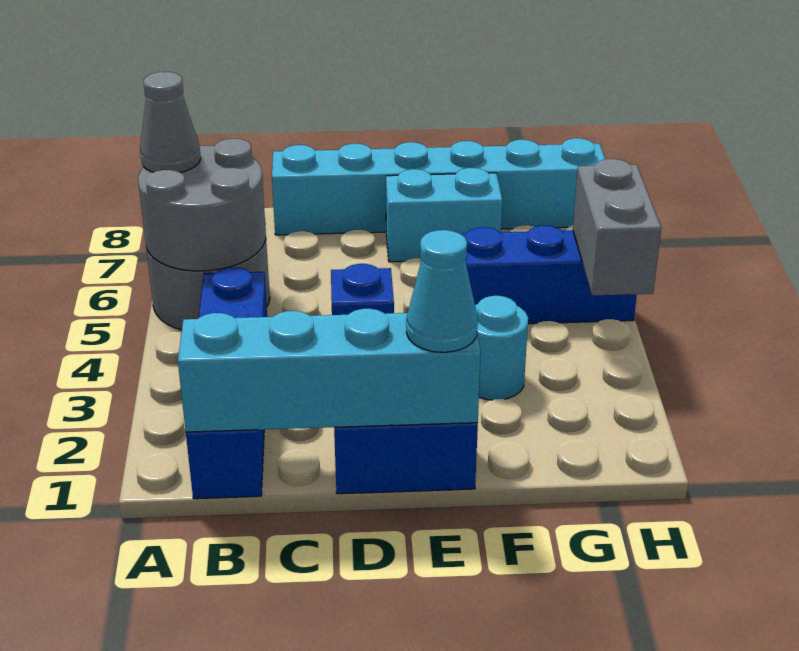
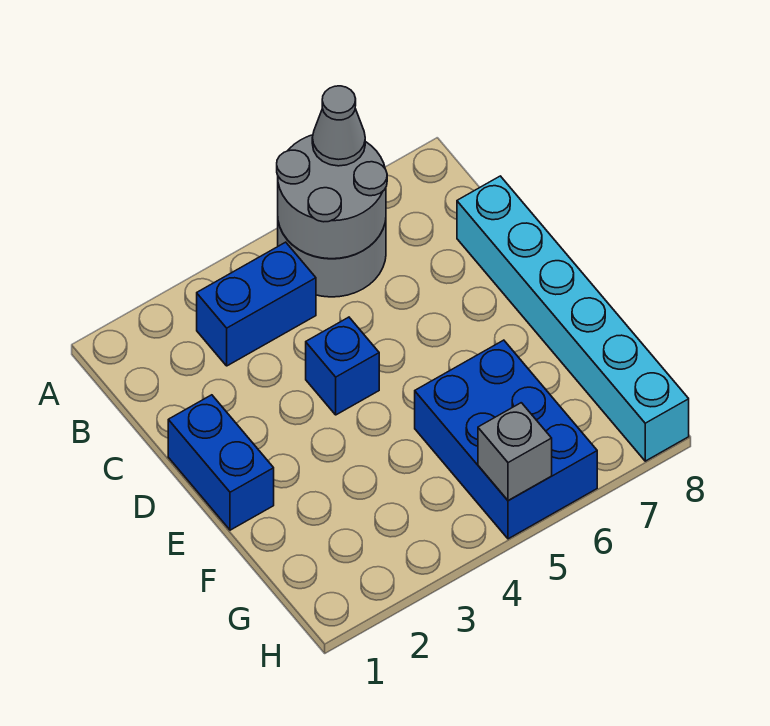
blue 1x4 brick [186,267,267,499] -> blue 1x2 brick [197,242,316,366]
cyan 1x4 brick [178,309,481,432] -> none
cyan 1x1 cone [406,230,478,352] -> none
cyan 1x2 brick [386,168,502,262] -> none
cyan 1x1 round brick [475,296,528,400] -> none
blue 1x3 brick [460,226,637,324] -> blue 2x3 brick [415,340,597,539]
grey 1x2 brick [573,159,661,295] -> grey 1x1 brick [478,403,552,500]

